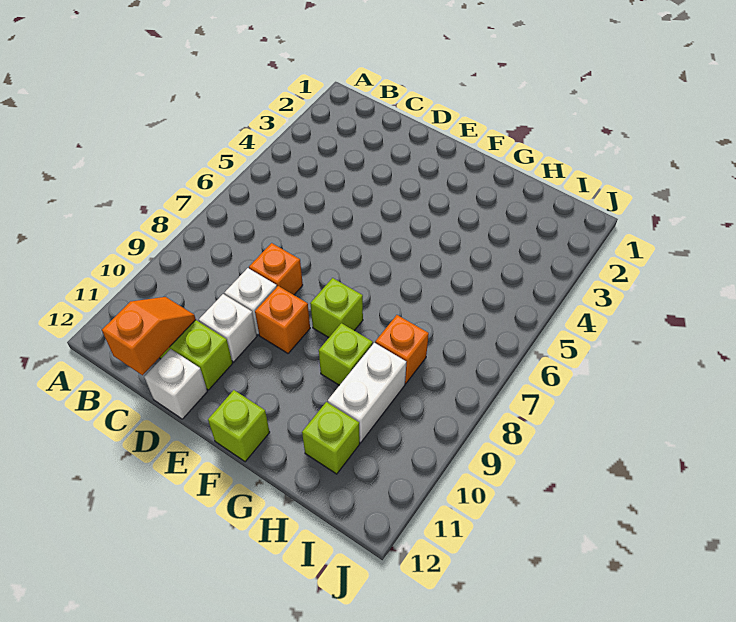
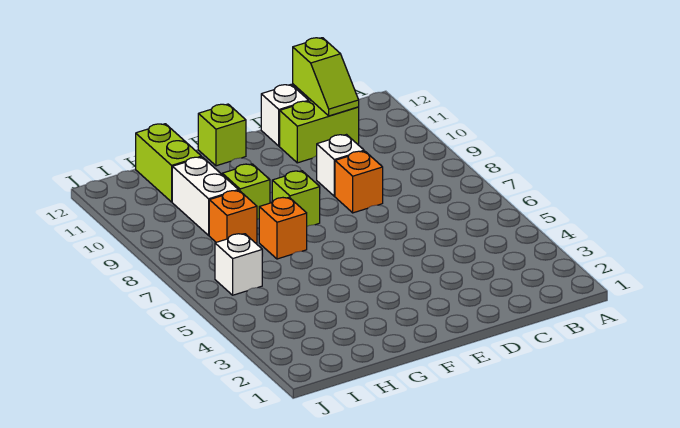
orange 1x2 slope [102,297,196,375] -> lime 1x2 slope [293,38,359,116]
white 1x1 brick [199,294,257,362] -> white 1x1 brick moved to [215,234,262,295]
orange 1x1 brick [255,286,310,354] -> orange 1x1 brick moved to [259,197,307,259]
lime 1x1 brick [302,402,360,474] -> lime 1x2 brick [136,124,201,202]

